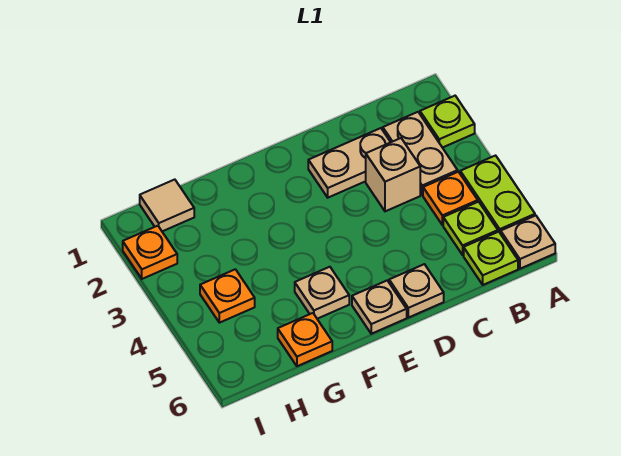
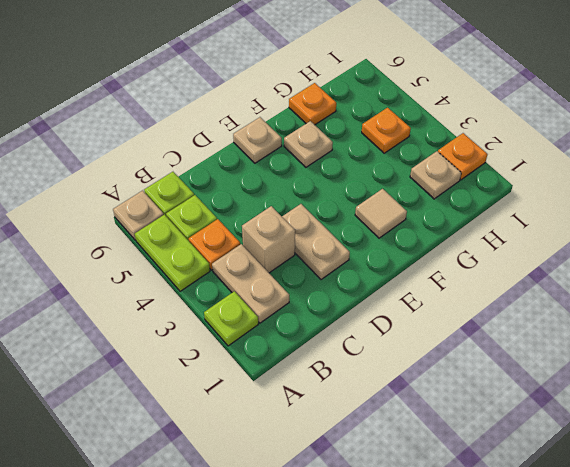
tan 1x2 plate [308,128,391,198] -> tan 1x2 plate turned to [282,204,350,280]
tan 1x1 plate [389,264,444,318] -> tan 1x1 plate moved to [410,151,461,199]
tan 1x1 tile [140,180,194,231] -> tan 1x1 tile moved to [355,189,407,238]

